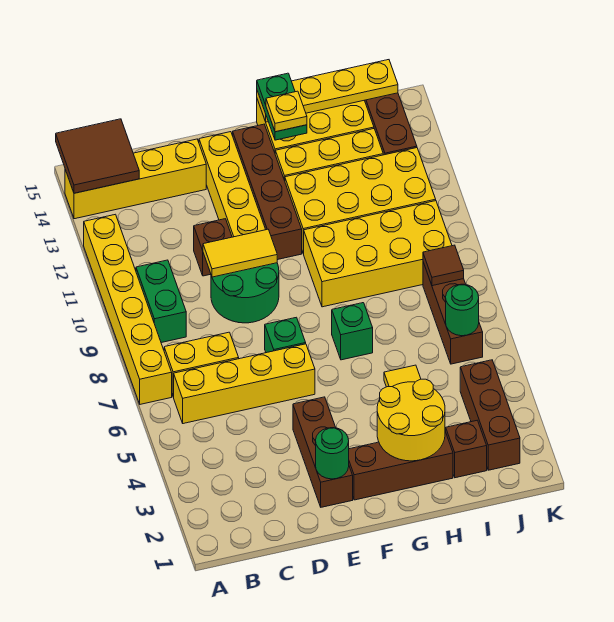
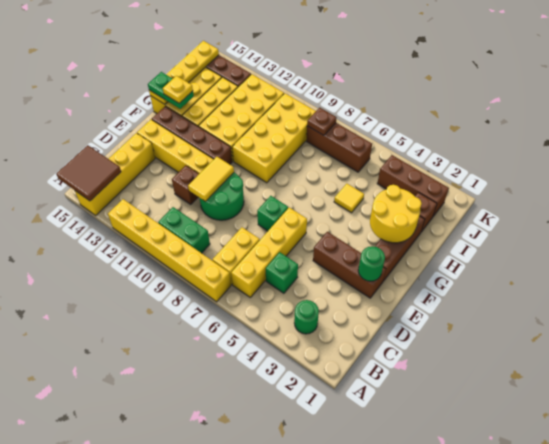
green 1x1 brick [332,303,373,360] -> green 1x1 brick moved to [266,252,298,293]
green 1x1 round brick [446,284,479,336] -> green 1x1 round brick moved to [294,300,319,334]
brown 1x1 tile [423,245,464,286] -> brown 1x1 plate [307,108,337,135]

